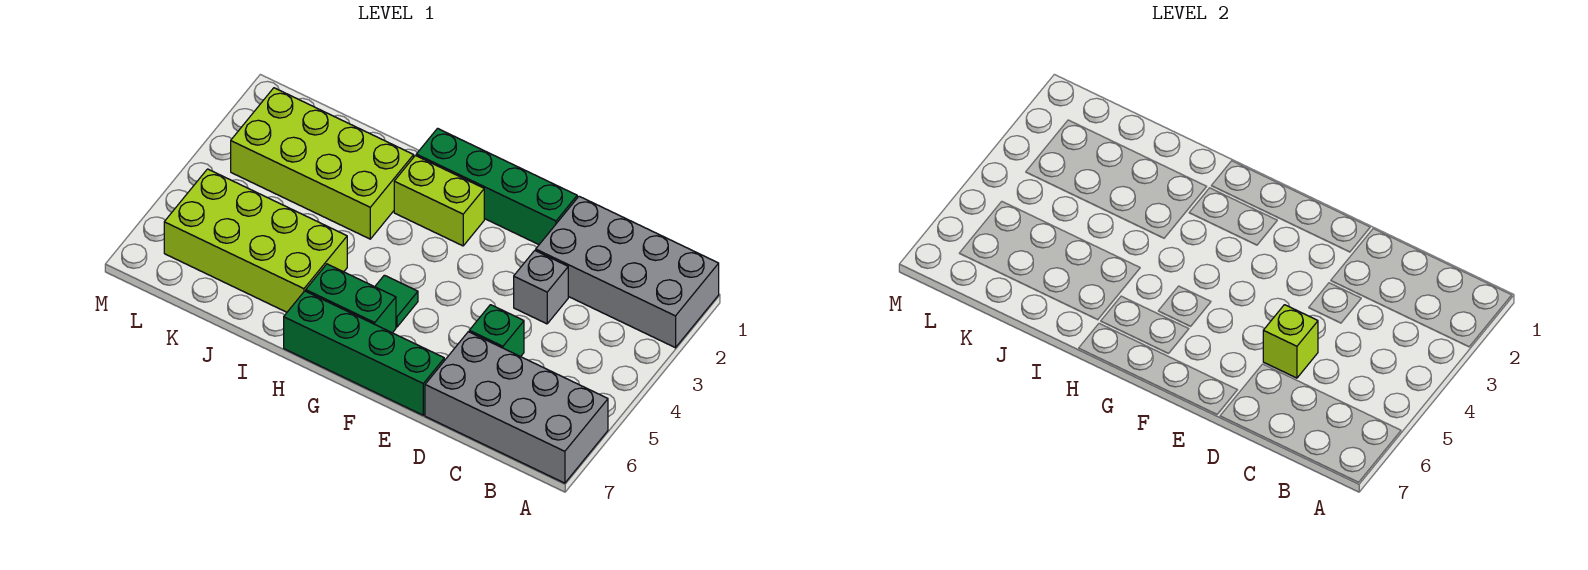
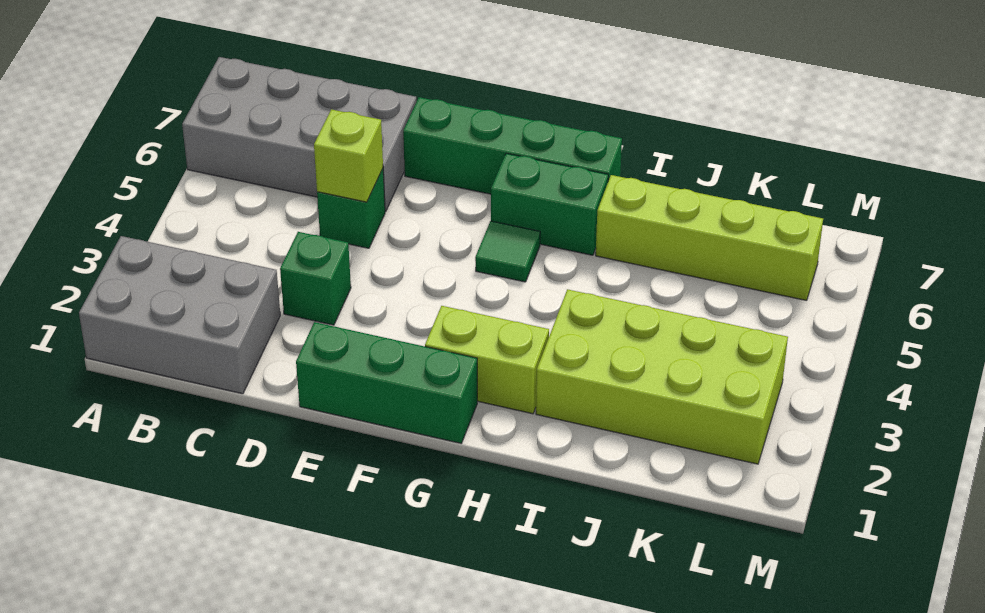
grey 2x4 brick [536,196,719,348] -> grey 2x3 brick [79,236,280,394]
grey 1x1 brick [514,251,568,324] -> green 1x1 brick [280,232,351,325]
green 1x4 brick [416,128,577,244] -> green 1x3 brick [296,322,477,443]
lime 2x4 brick [164,169,347,312] -> lime 1x4 brick [596,175,823,301]

